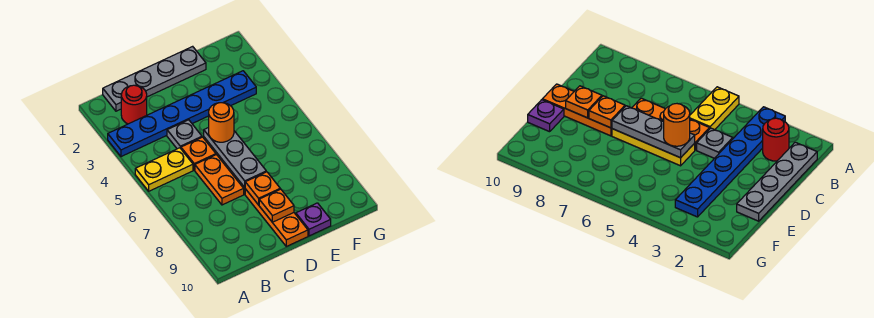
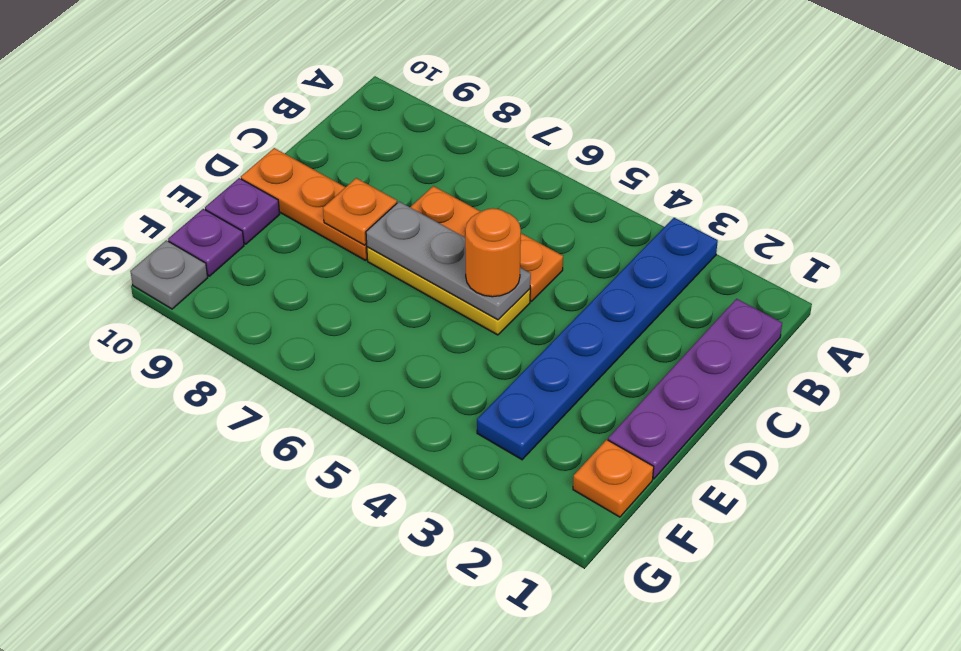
yellow 1x2 plate [135,148,193,191] -> none
grey 1x4 plate [103,46,206,111] -> purple 1x4 plate [608,299,782,479]
red 1x1 round brick [121,85,147,124] -> none
grey 1x1 plate [167,120,202,149] -> grey 1x1 plate moved to [130,240,208,309]
orange 1x1 plate [259,189,294,222] -> orange 1x1 plate moved to [573,440,654,517]
none -> purple 1x1 plate [168,209,244,276]

